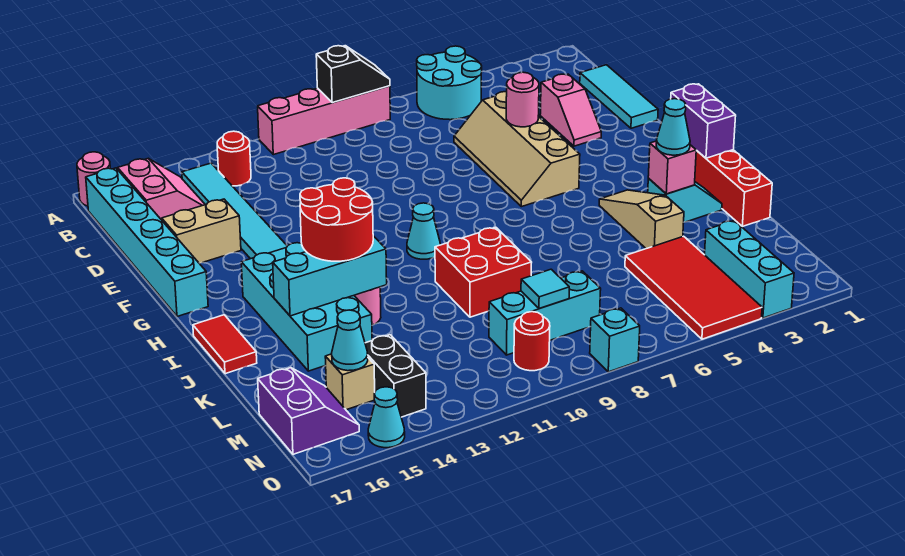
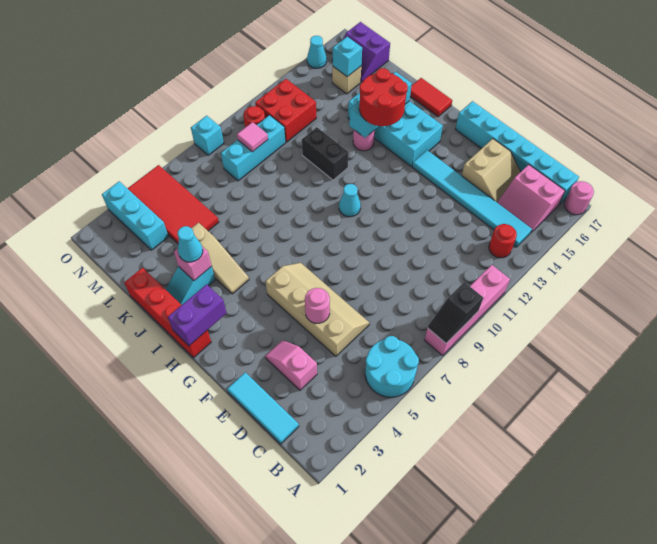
purple 1x2 brick [671,84,736,158] -> purple 1x2 brick turned to [168,284,226,346]
red 2x2 brick [435,227,532,317] -> red 2x2 brick moved to [255,79,316,142]
cyan 1x1 tile [521,269,569,309] -> pink 1x1 tile [237,122,268,152]
black 1x2 brick [365,335,426,417] -> black 1x2 brick moved to [302,127,348,180]
cyan 1x1 cone [332,310,368,371] -> cyan 1x1 brick [333,37,362,77]

